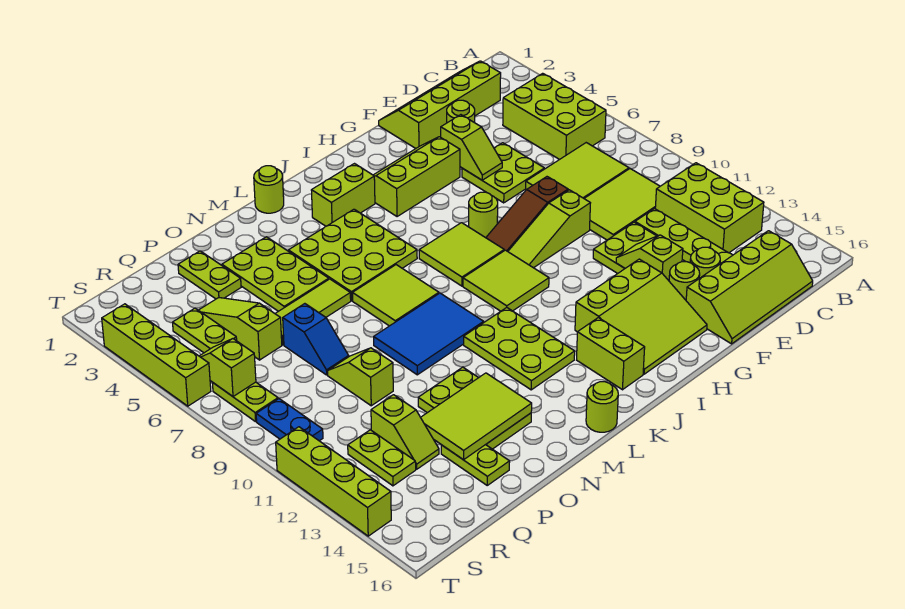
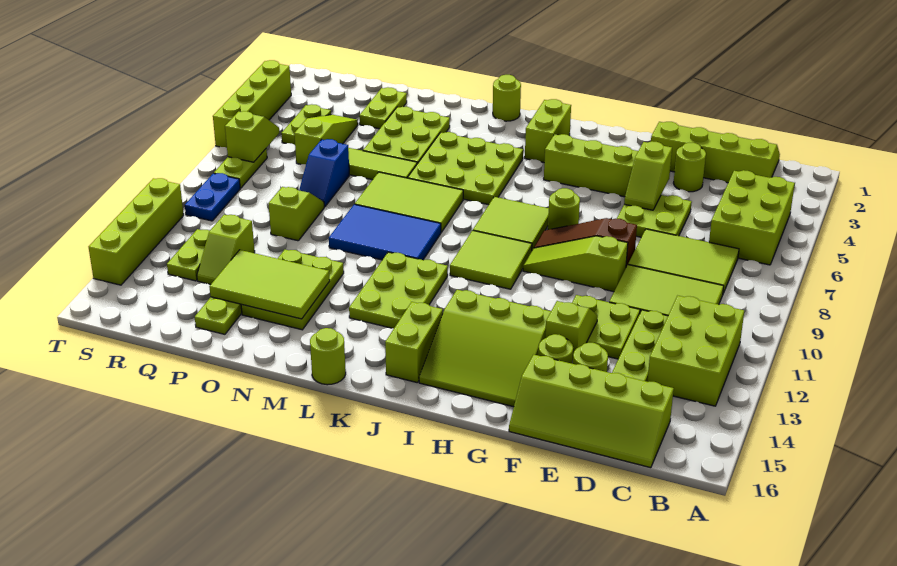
lime 1x2 brick [311,164,375,226] -> lime 1x2 brick turned to [525,99,571,162]
lime 2x2 tile [352,265,439,326] -> lime 2x3 tile [355,172,463,232]

